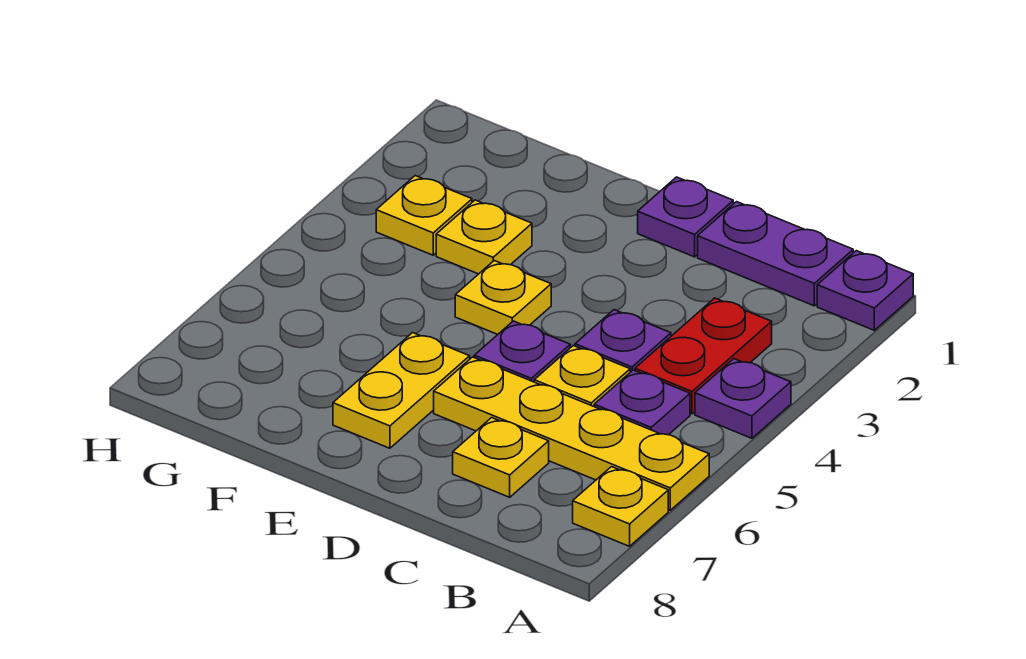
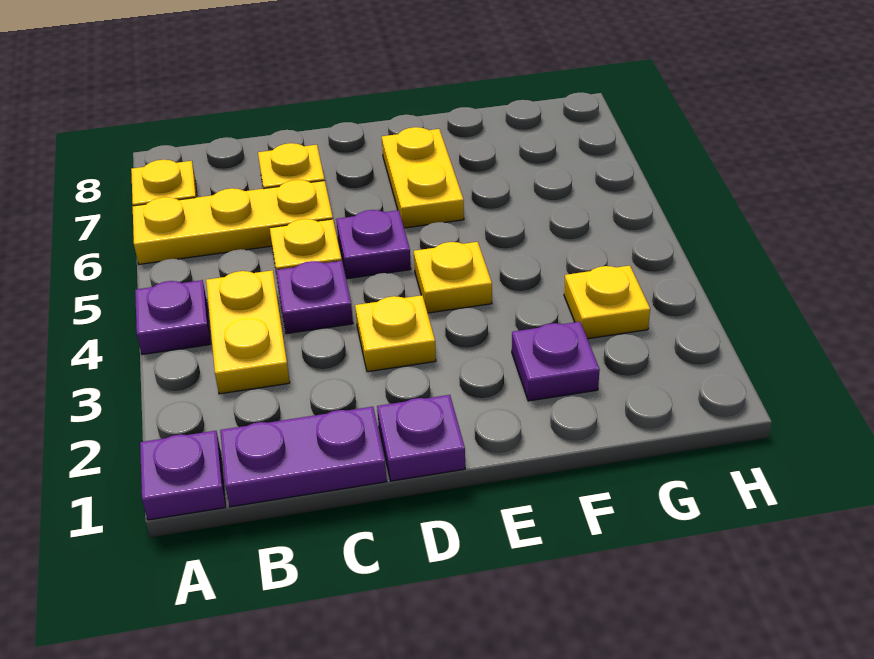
yellow 1x4 plate [434,357,709,510] -> yellow 1x3 plate [133,180,333,264]
red 1x2 plate [635,298,772,414] -> yellow 1x2 plate [206,270,290,394]
purple 1x1 plate [594,370,690,435] -> purple 1x1 plate moved to [512,322,600,401]
yellow 1x1 plate [436,200,532,274] -> yellow 1x1 plate moved to [355,295,436,372]

